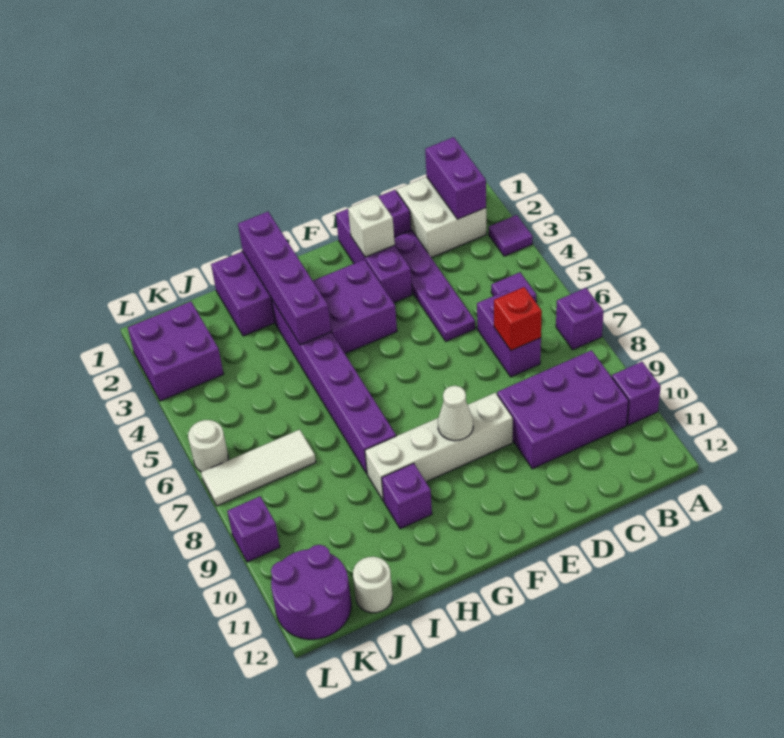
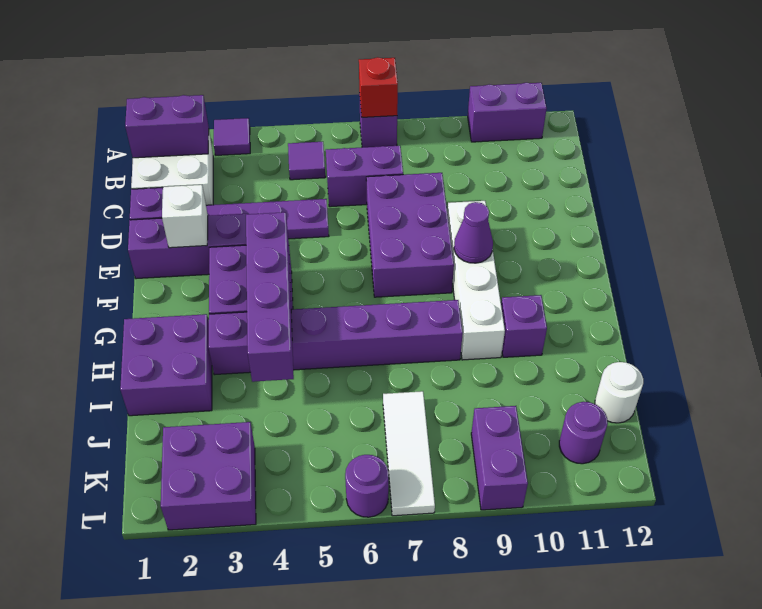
purple 1x1 brick [612,362,661,425] -> purple 1x2 brick [468,83,547,142]
purple 2x3 brick [497,350,629,469] -> purple 2x3 brick moved to [366,173,454,297]
red 1x1 brick [494,287,542,351] -> red 1x1 brick moved to [359,57,398,117]
white 1x1 cone [438,386,473,441] -> purple 1x1 cone [454,202,493,263]
purple 1x4 brick [238,212,331,345] -> purple 1x4 brick turned to [246,212,294,382]
purple 2x2 round brick [271,545,351,639] -> purple 1x1 round brick [559,402,608,464]
white 1x1 round brick [188,420,228,472] -> purple 1x1 round brick [345,455,389,517]
purple 1x1 brick [227,496,280,562] -> purple 1x2 brick [471,406,528,510]

